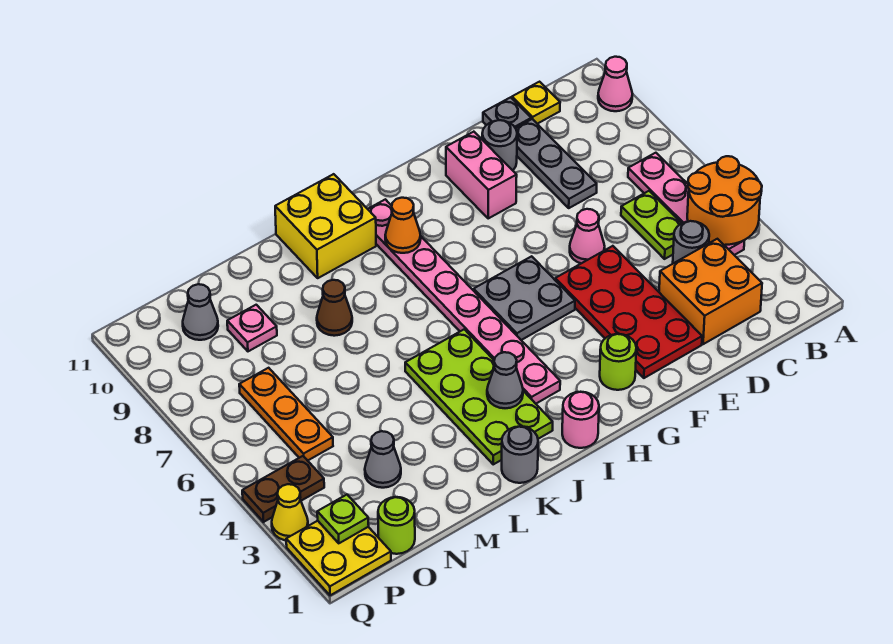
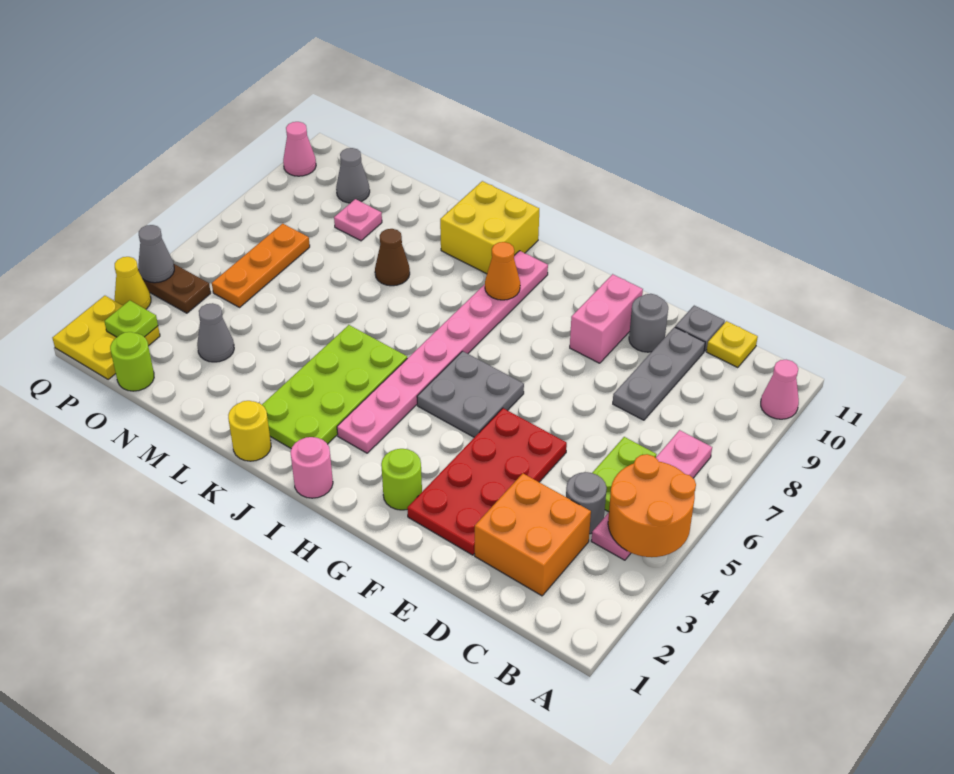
pink 1x1 cone [570,209,605,263] -> pink 1x1 cone moved to [283,122,316,176]
grey 1x1 cone [487,352,523,408] -> grey 1x1 cone moved to [138,225,174,283]
grey 1x1 round brick [502,427,538,483] -> yellow 1x1 round brick [228,401,271,461]

